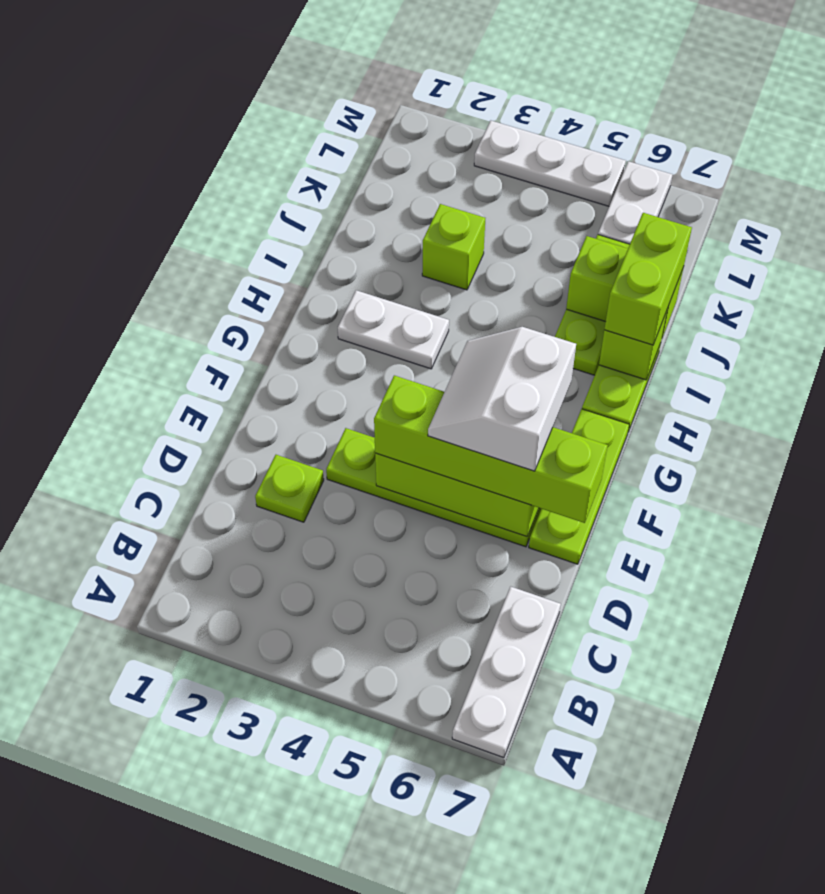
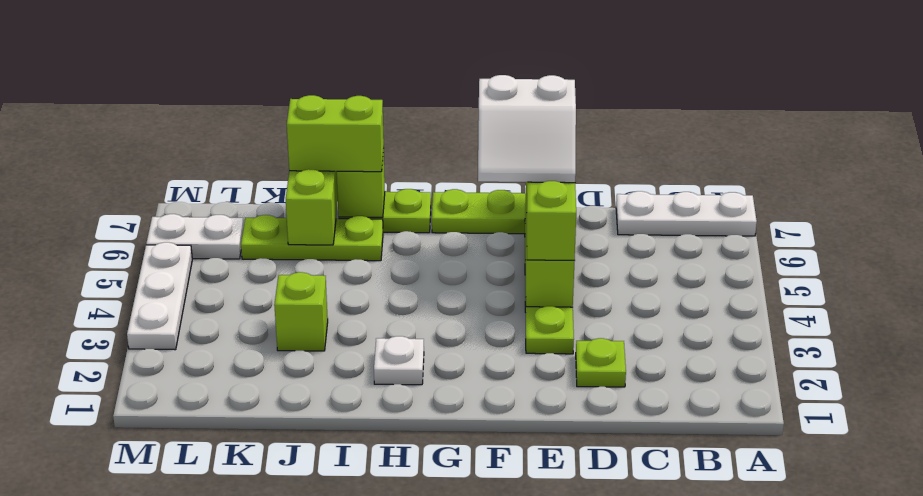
white 1x2 plate [338,290,449,369] -> white 1x1 plate [374,336,424,385]

